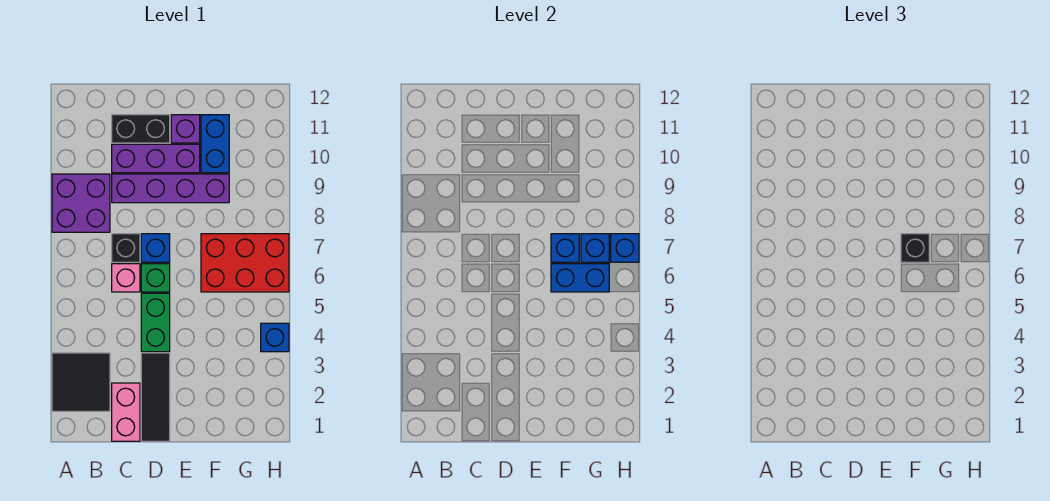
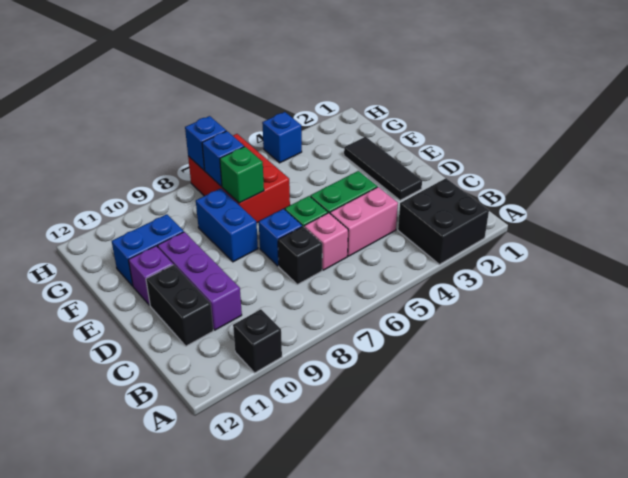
black 2x2 tile [52,353,110,411] -> black 2x2 brick [398,178,489,264]
purple 2x2 brick [52,174,110,232] -> none
pink 1x2 brick [112,383,140,441] -> pink 1x2 brick moved to [330,187,398,256]
purple 1x4 brick [112,174,229,203] -> none
black 1x3 tile [141,353,170,441] -> black 1x3 tile turned to [344,137,422,200]
blue 1x2 brick [551,264,609,292] -> blue 1x2 brick moved to [196,188,258,262]
blue 1x1 brick [551,234,579,262] -> green 1x1 brick [220,147,264,203]
black 1x1 brick [901,234,929,262] -> black 1x1 brick moved to [233,309,282,373]

